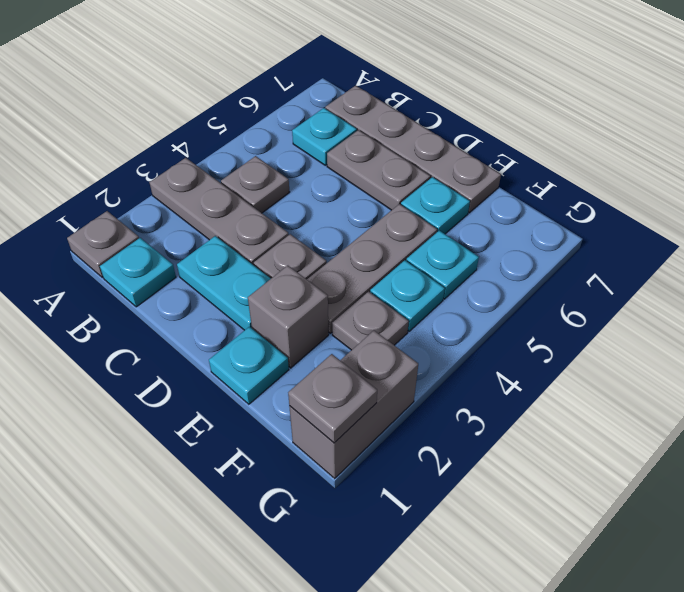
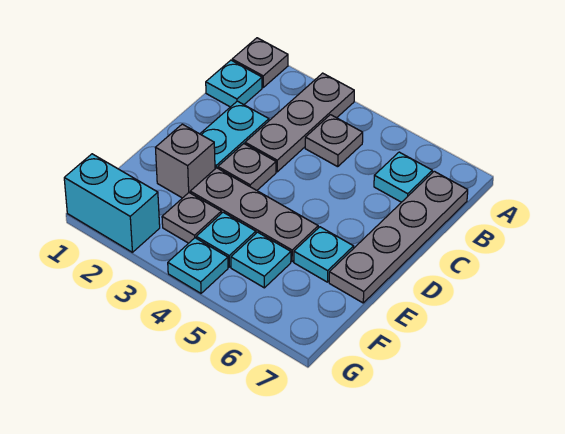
grey 1x2 plate [327,130,430,210] -> none
cyan 1x1 plate [209,327,289,404] -> cyan 1x1 plate moved to [168,238,228,293]
grey 1x2 brick [289,330,418,478] -> cyan 1x2 brick [64,154,160,252]
grey 1x1 plate [288,354,377,443] -> none

